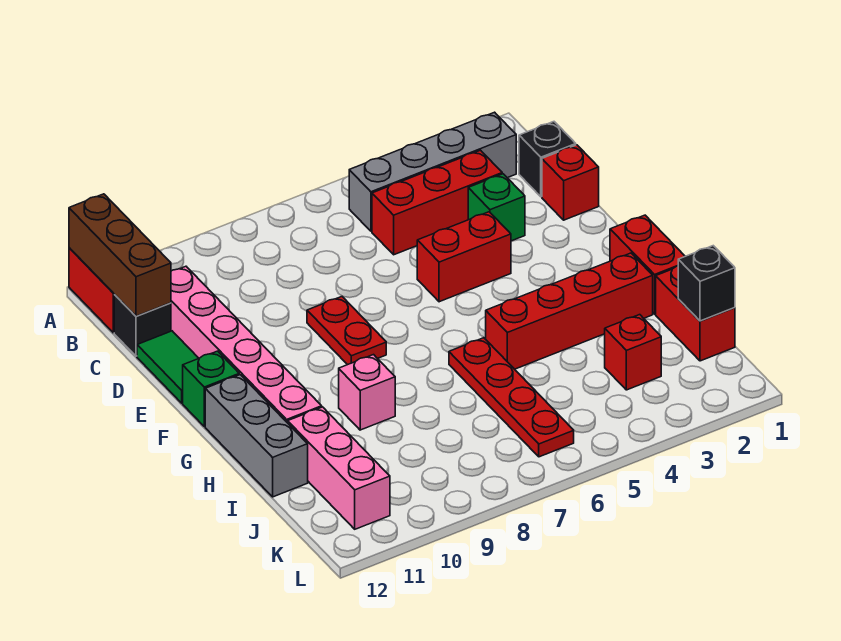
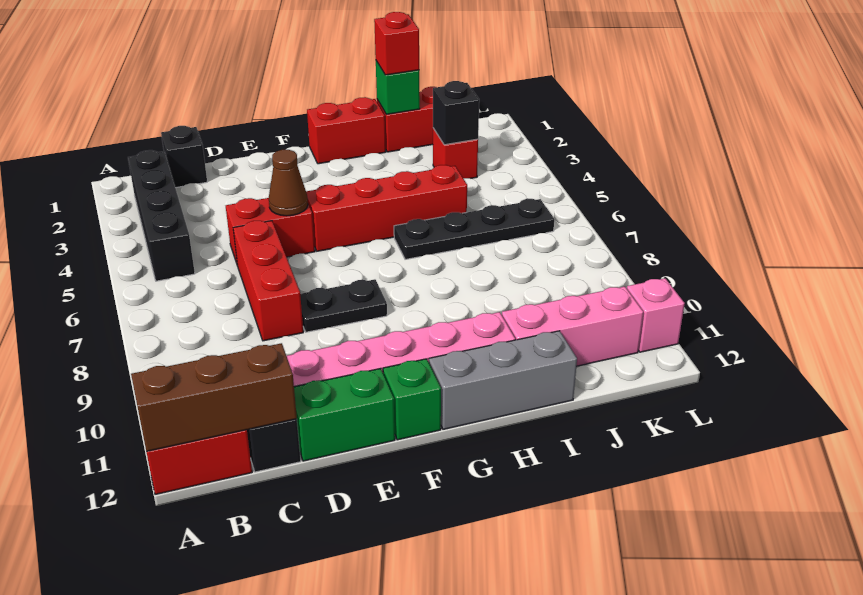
grey 1x4 brick [349,112,516,231] -> black 1x4 brick [128,150,195,281]
red 1x3 brick [372,150,502,255] -> red 1x3 brick moved to [233,221,303,341]
red 1x1 brick [542,145,599,220] -> red 1x1 brick moved to [374,12,419,75]
green 1x1 brick [468,174,525,241] -> green 1x1 brick moved to [376,61,420,114]
green 1x2 tile [137,331,199,403] -> green 1x2 brick [294,369,395,461]
red 1x2 brick [417,212,511,302] -> red 1x2 brick turned to [226,198,315,266]
none -> brown 1x1 cone [269,150,308,216]
red 1x2 plate [307,297,386,365] -> black 1x2 plate [300,279,387,332]
red 1x4 brick [486,253,653,369] -> red 1x4 brick turned to [306,165,467,251]
red 1x4 plate [449,338,574,457] -> black 1x4 plate [394,199,554,259]
pink 1x1 brick [339,355,395,430] -> pink 1x1 brick moved to [627,278,685,352]
black 1x1 brick [678,246,735,321] -> black 1x1 brick moved to [433,81,479,145]

